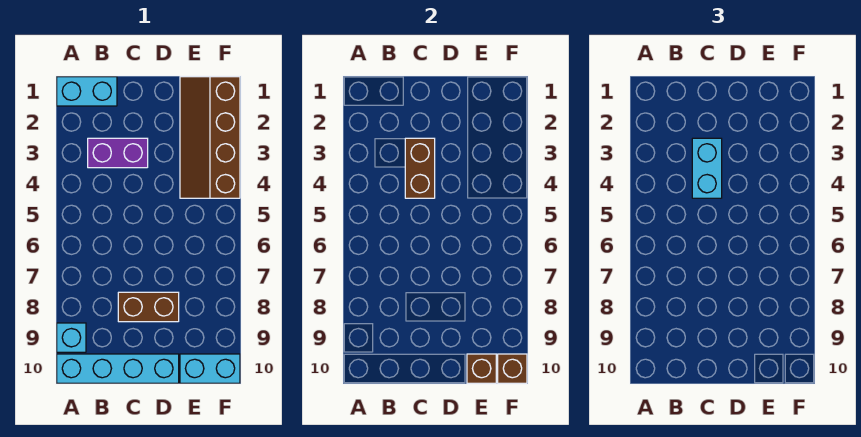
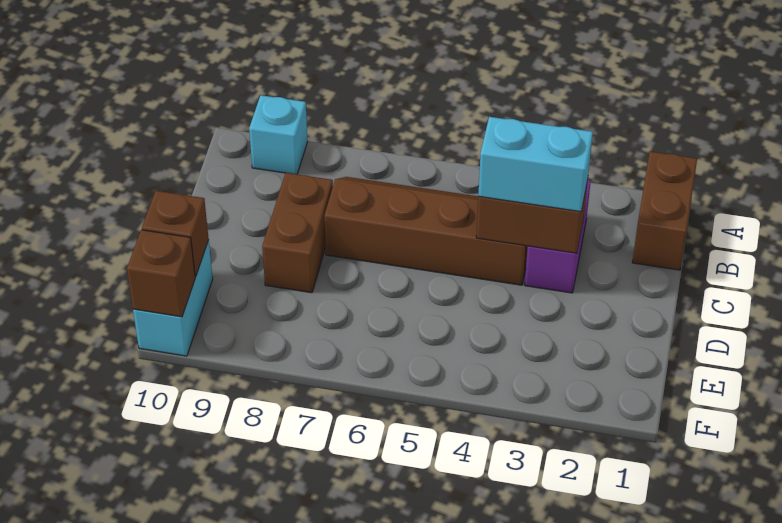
cyan 1x2 brick [57,77,117,106] -> brown 1x2 brick [632,152,697,270]
cyan 1x4 brick [57,354,179,383] -> none
brown 2x4 slope [180,77,240,198] -> brown 2x4 slope moved to [324,177,528,285]

